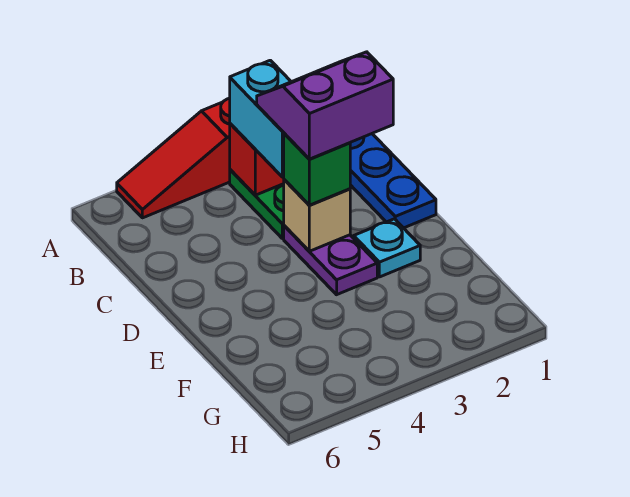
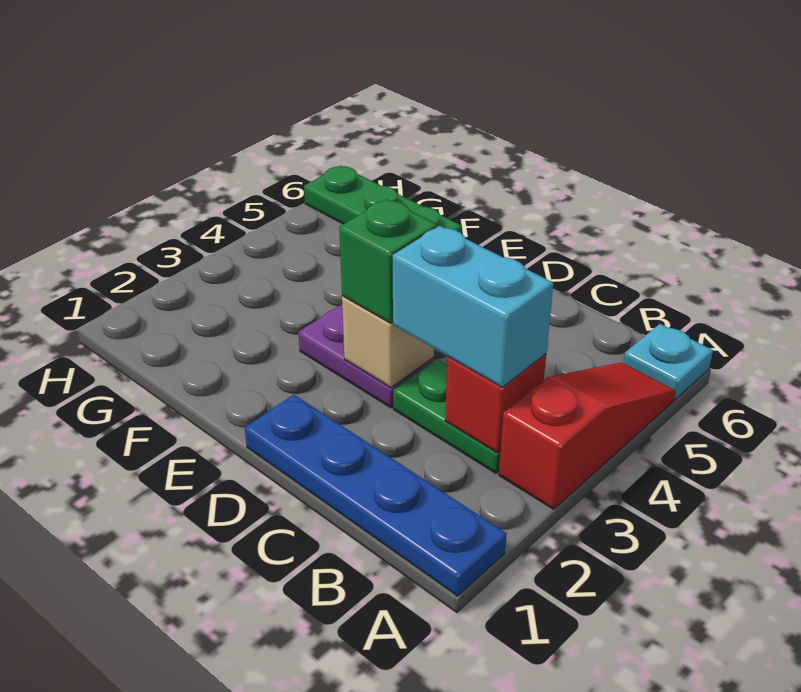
purple 2x2 slope [257,52,393,159] -> none
cyan 1x1 plate [354,219,420,277] -> cyan 1x1 plate moved to [623,324,713,400]
none -> green 1x3 plate [304,166,462,233]

